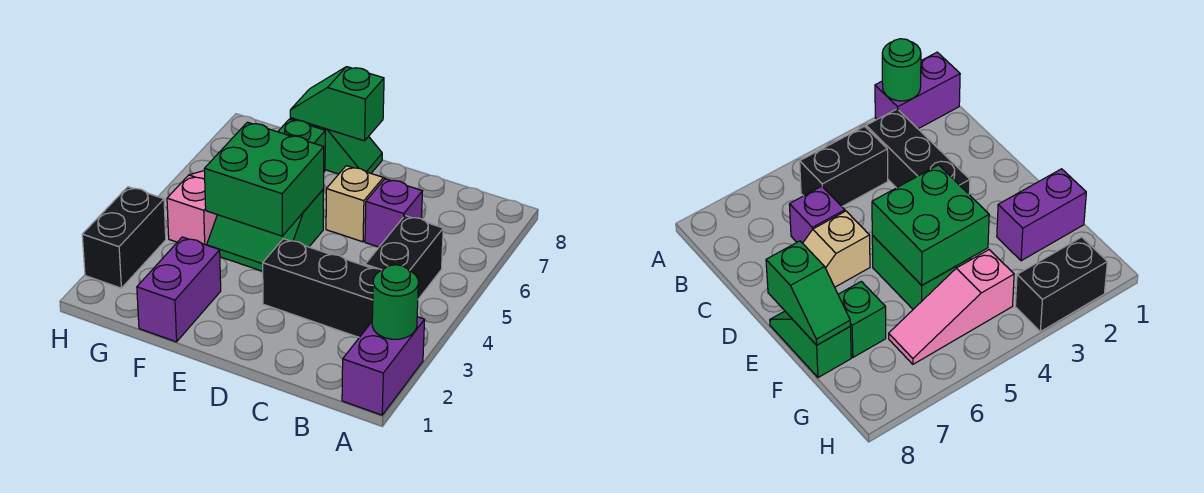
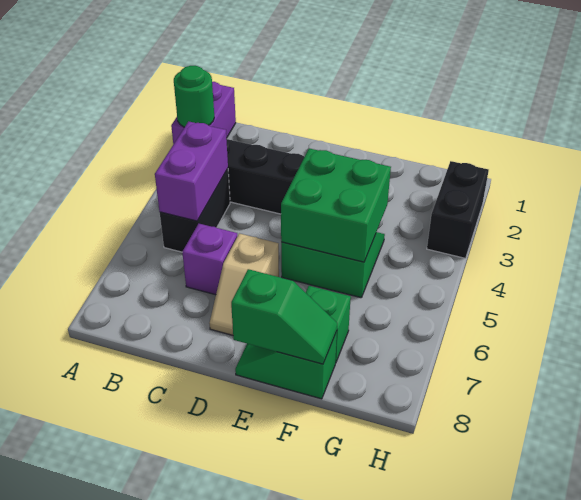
purple 1x2 brick [137,237,221,342] -> purple 1x2 brick moved to [155,121,228,221]
pink 1x3 slope [167,171,217,245] -> none

